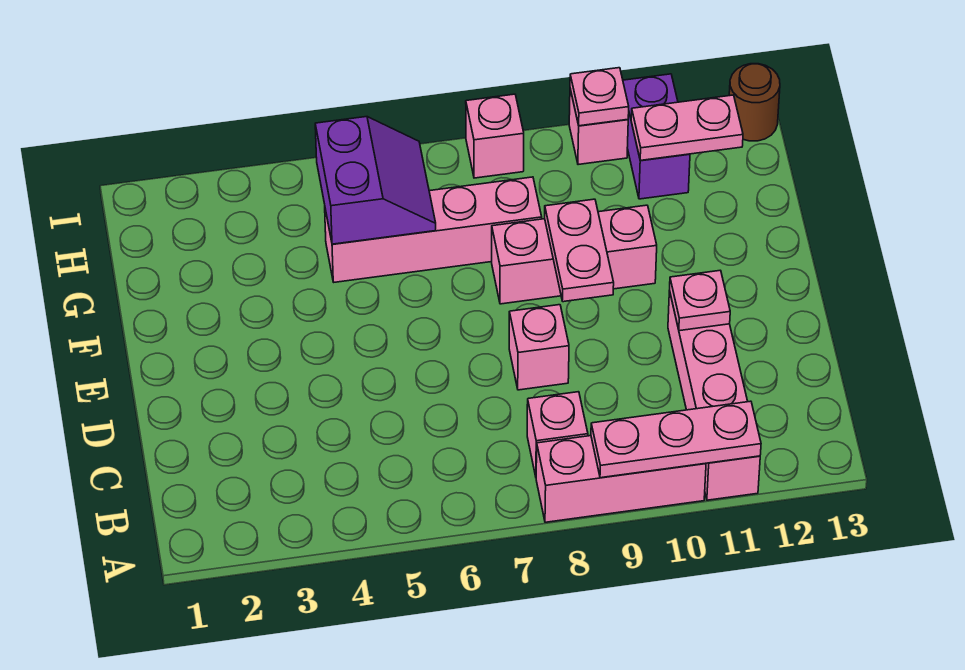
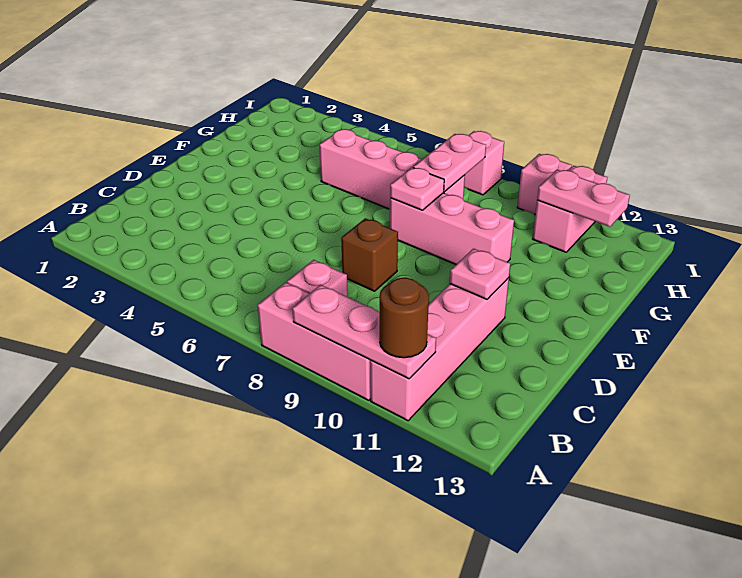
pink 1x1 brick [509,305,569,390] -> brown 1x1 brick [341,218,398,291]
pink 1x2 plate [545,199,614,302] -> pink 1x2 plate moved to [413,134,486,191]
purple 2x2 slope [315,117,436,244] -> none
purple 1x2 brick [623,74,690,199] -> pink 1x2 brick [533,166,607,252]
pink 1x1 plate [570,68,629,126] -> pink 1x1 plate moved to [390,167,444,210]
brown 1x1 round brick [729,64,780,141] -> brown 1x1 round brick moved to [380,278,429,358]

